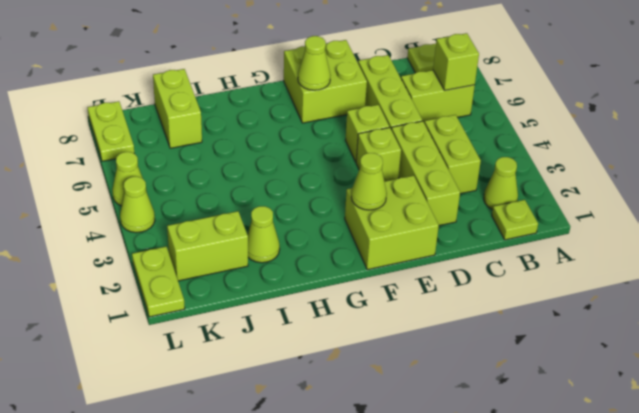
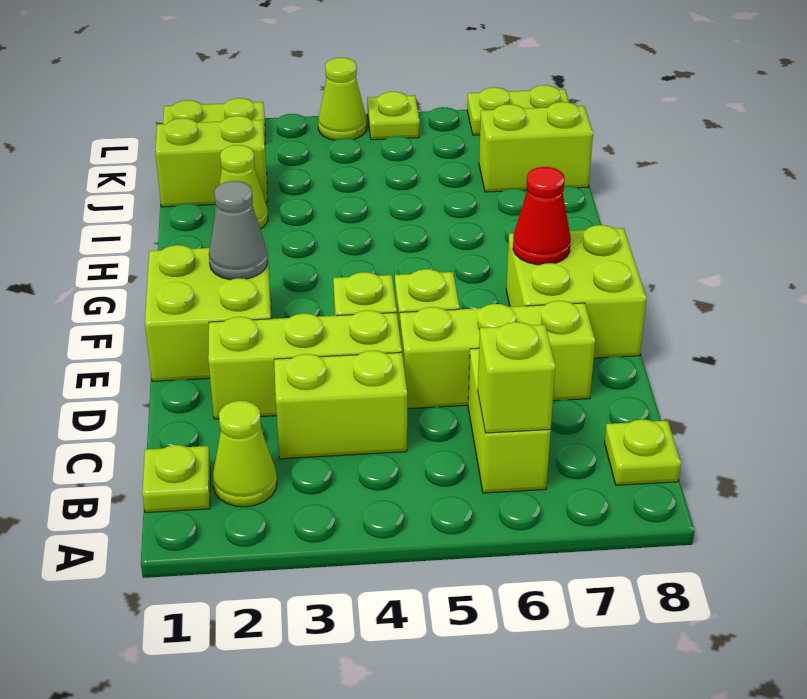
lime 1x1 cone [351,153,387,210] -> grey 1x1 cone [209,181,268,280]
lime 1x1 cone [298,36,331,90] -> red 1x1 cone [513,167,571,265]
lime 1x2 brick [167,211,248,281] -> lime 1x2 brick turned to [155,116,267,207]
lime 1x1 cone [112,152,143,206] -> lime 1x1 plate [367,92,420,140]

